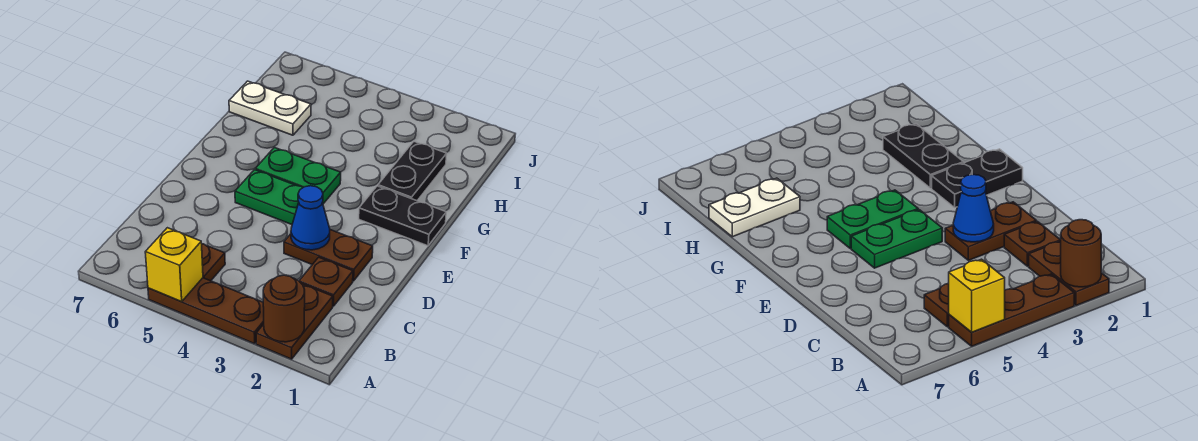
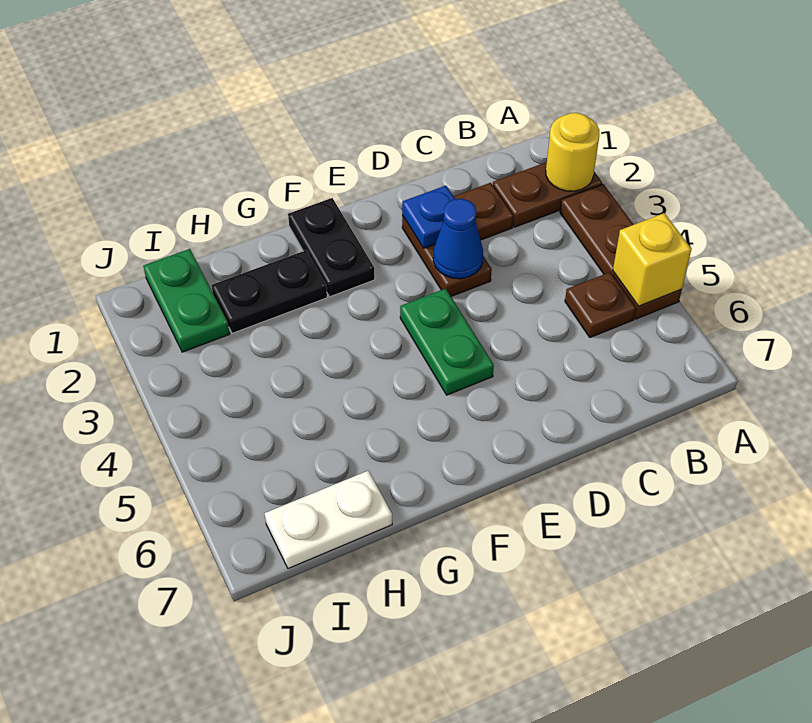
brown 1x1 round brick [263,275,305,342] -> yellow 1x1 round brick [546,113,599,191]
none -> blue 1x1 plate [402,186,455,248]
green 1x2 plate [255,147,341,204] -> green 1x2 plate moved to [144,249,230,352]
white 1x2 plate [229,81,311,135] -> white 1x2 plate turned to [265,471,392,569]

